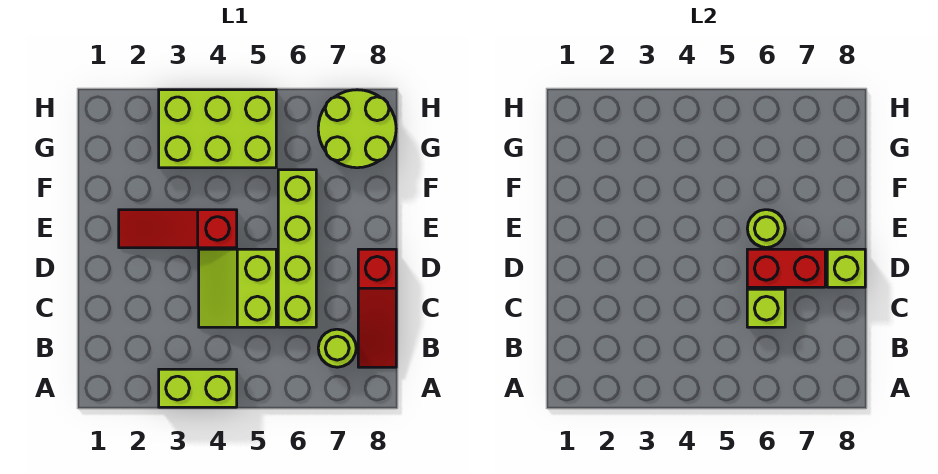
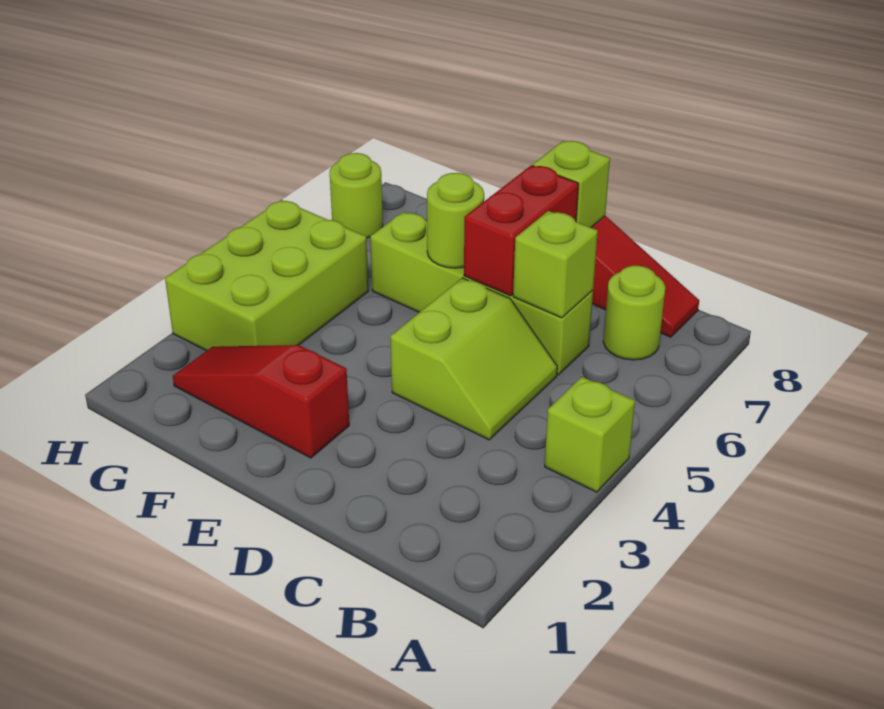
lime 1x2 brick [159,369,237,407] -> lime 1x1 brick [545,377,635,492]
lime 2x2 slope [199,249,276,327] -> lime 2x2 slope turned to [390,278,557,440]
red 1x3 slope [119,210,237,248] -> red 1x3 slope turned to [173,345,349,458]
lime 2x2 round brick [318,90,396,168] -> lime 1x1 round brick [330,153,383,238]

